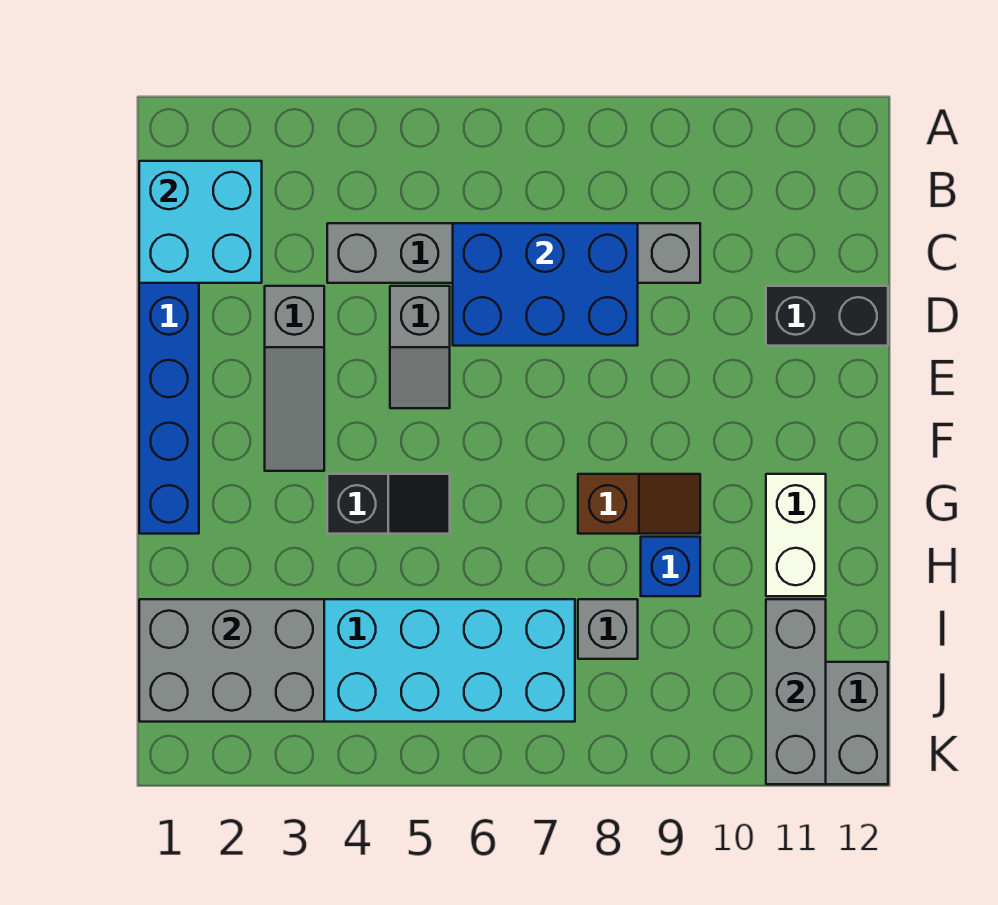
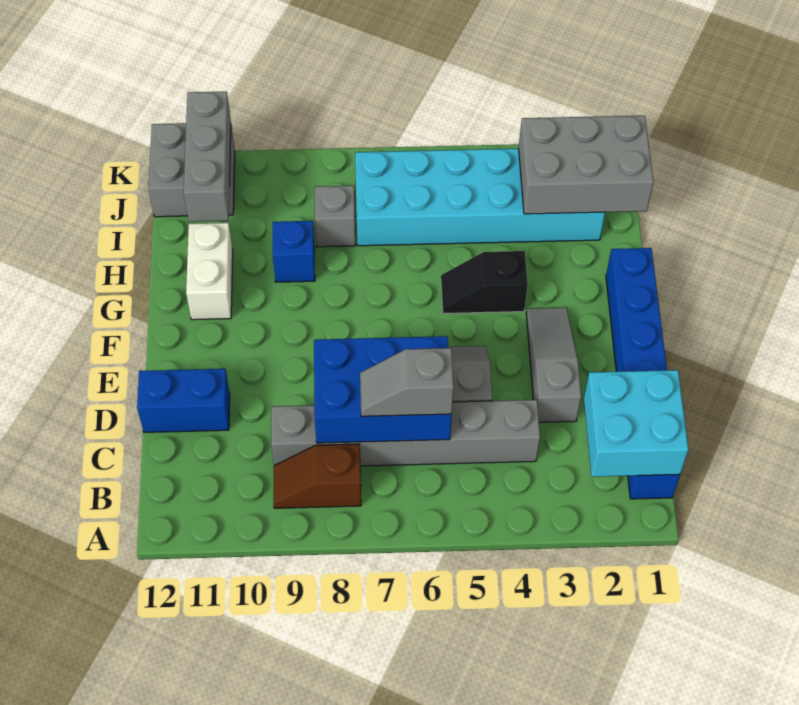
none -> grey 1x2 slope [360,348,454,416]
black 1x2 brick [766,286,888,346] -> blue 1x2 brick [137,369,230,432]
brown 1x2 slope [578,474,700,534] -> brown 1x2 slope moved to [274,444,361,508]

